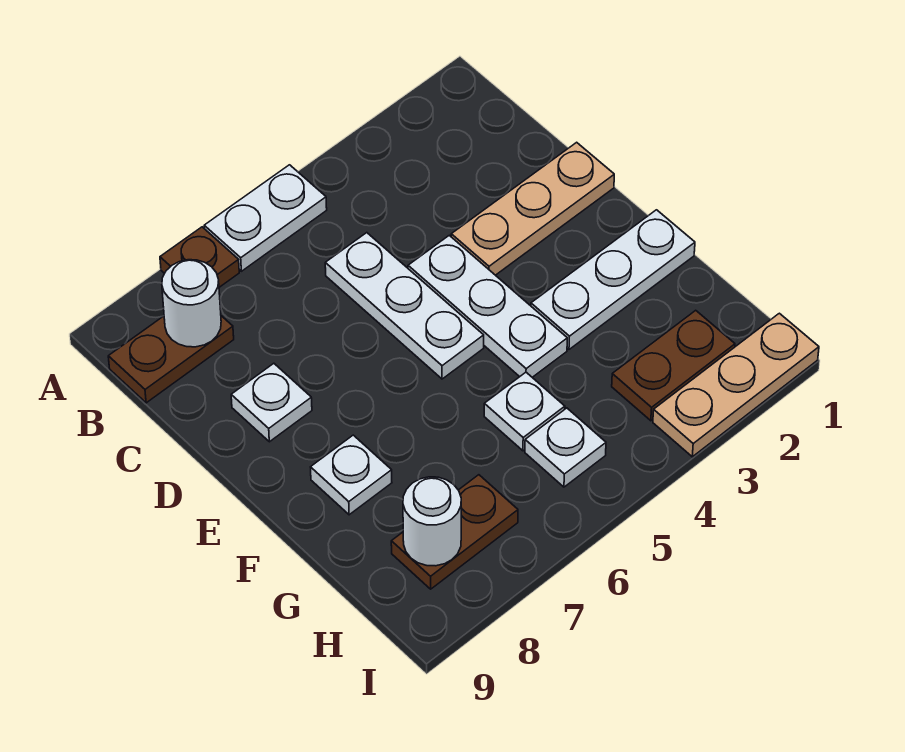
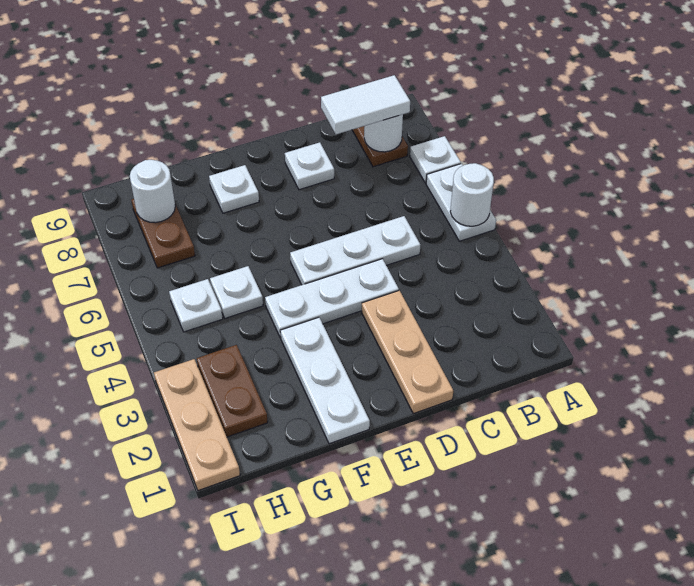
none -> white 1x1 round brick [450,163,494,226]
brown 1x1 plate [160,227,239,287] -> white 1x1 plate [410,136,461,183]
none -> white 1x2 tile [321,75,410,134]

